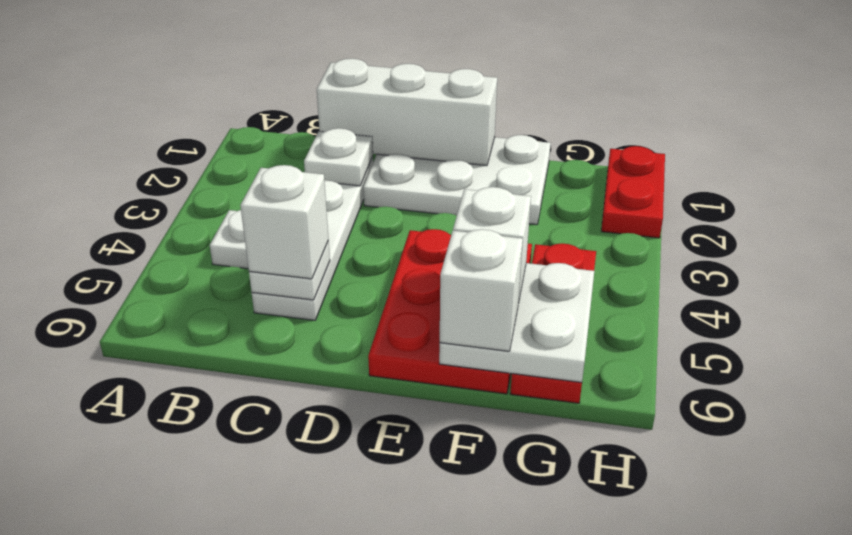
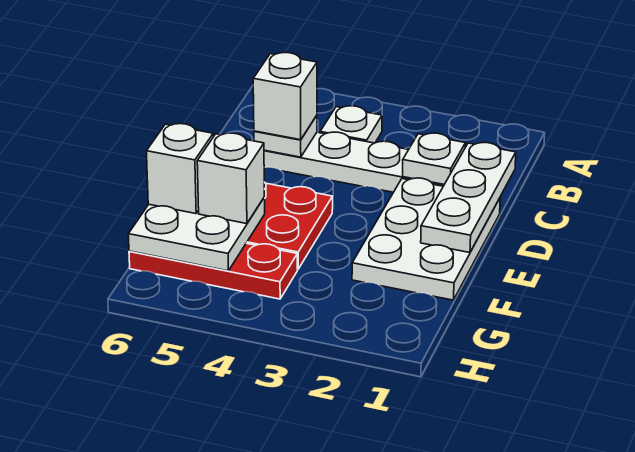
white 1x3 brick [317,58,497,166] -> white 1x3 plate [421,142,516,253]
red 1x2 plate [601,146,665,238] -> none

